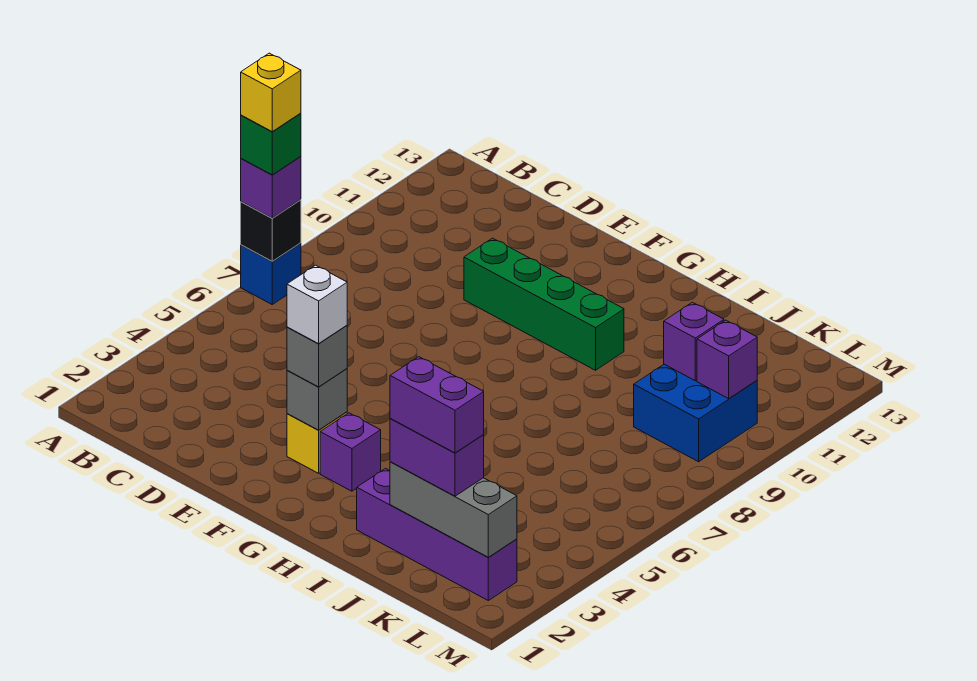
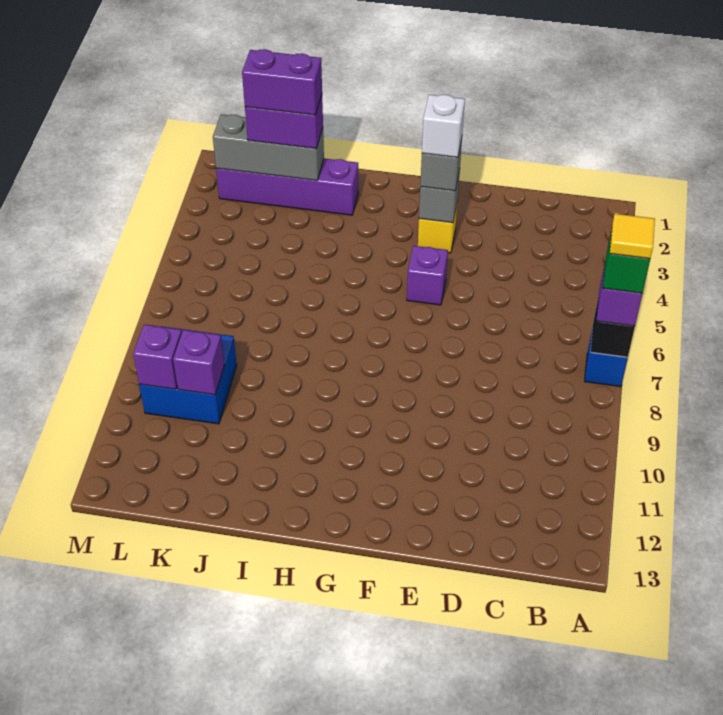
yellow 1x1 brick [241,53,301,131] -> yellow 1x1 tile [610,214,655,259]
green 1x4 brick [464,238,624,370] -> none
purple 1x1 brick [320,413,381,491] -> purple 1x1 brick moved to [407,246,448,305]

